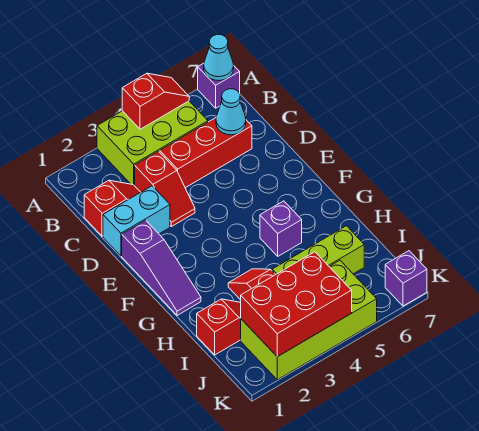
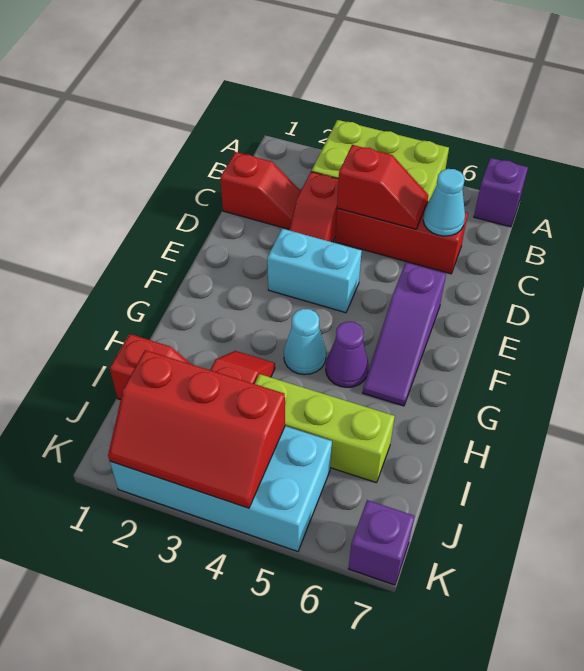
red 1x2 slope [122,73,189,129] -> red 1x2 slope moved to [337,145,428,229]
cyan 1x1 cone [204,34,234,81] -> cyan 1x1 cone moved to [284,309,326,375]
cyan 1x2 brick [103,186,170,256] -> cyan 1x2 brick moved to [267,229,362,313]
purple 1x3 slope [122,220,201,315] -> purple 1x3 slope moved to [363,263,446,406]
purple 1x1 brick [260,201,302,256] -> purple 1x1 cone [326,322,369,388]
lime 2x4 brick [241,260,377,380] -> cyan 2x4 brick [110,426,332,552]
red 2x3 brick [241,252,352,357] -> red 2x3 slope [108,350,285,508]

